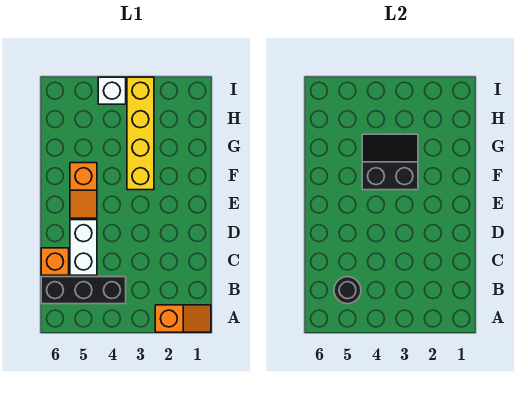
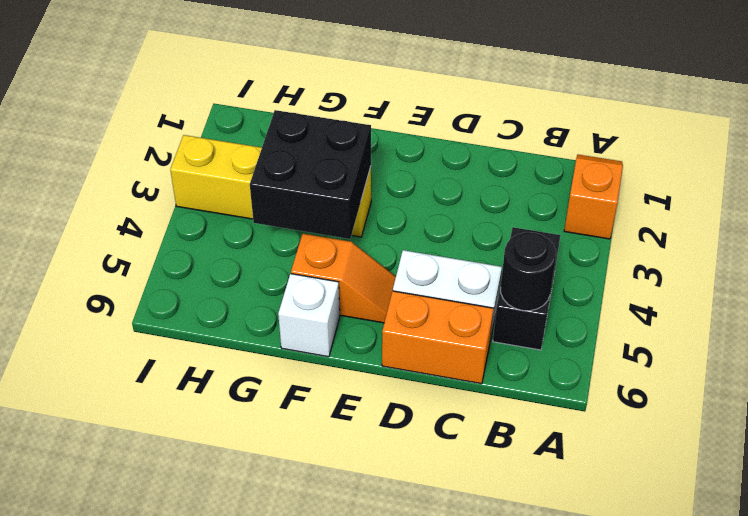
black 1x3 brick [41,277,126,304] -> black 1x2 brick [493,227,560,350]
orange 1x1 brick [41,248,69,275] -> orange 1x2 brick [382,291,494,384]
black 2x2 slope [362,134,418,190] -> black 2x2 brick [250,110,371,239]
white 1x1 brick [98,77,126,104] -> white 1x1 brick moved to [278,274,340,357]

